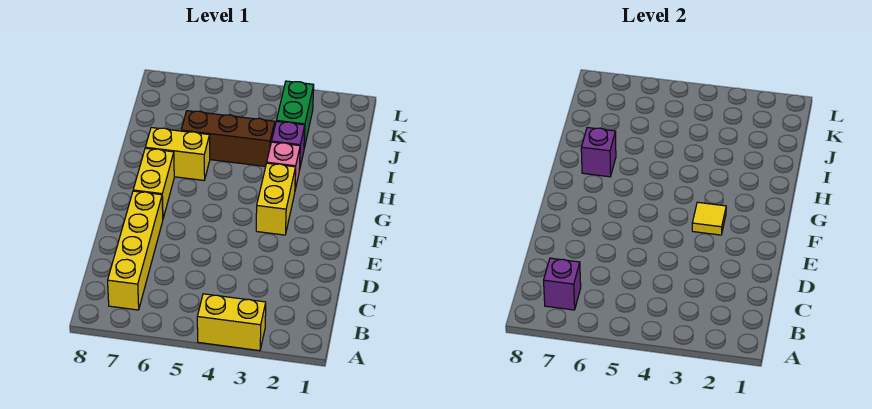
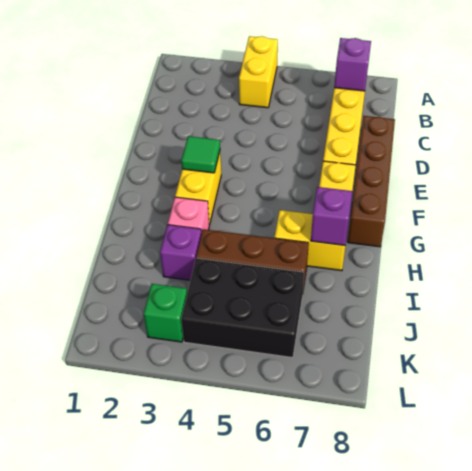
yellow 1x2 brick [197,294,266,351] -> yellow 1x2 brick turned to [239,36,278,108]
none -> brown 1x4 brick [348,116,395,247]
yellow 1x1 tile [692,202,726,235] -> green 1x1 tile [181,136,220,173]
green 1x2 brick [276,81,314,148] -> green 1x1 brick [144,284,187,342]
none -> black 2x3 brick [181,258,304,358]

